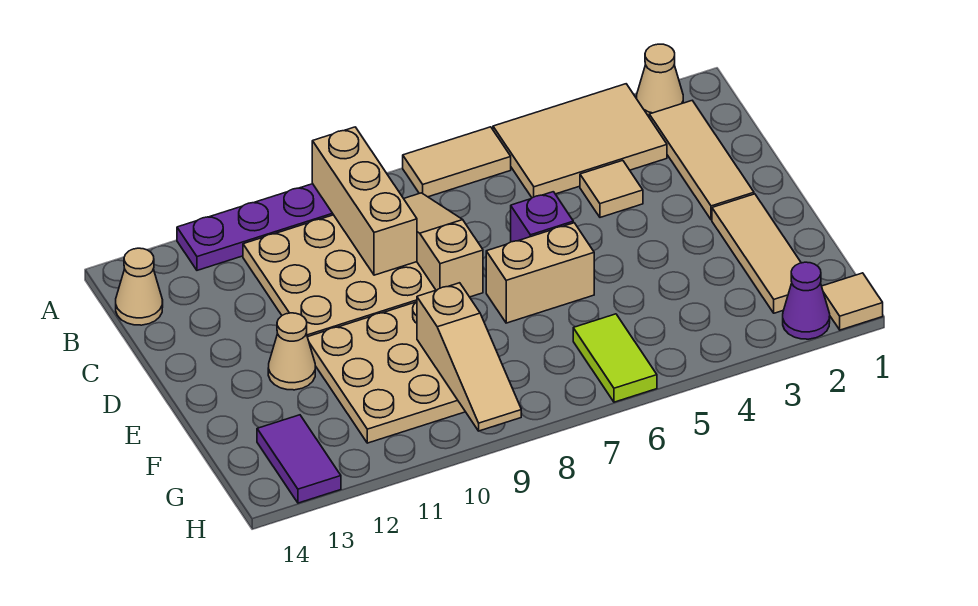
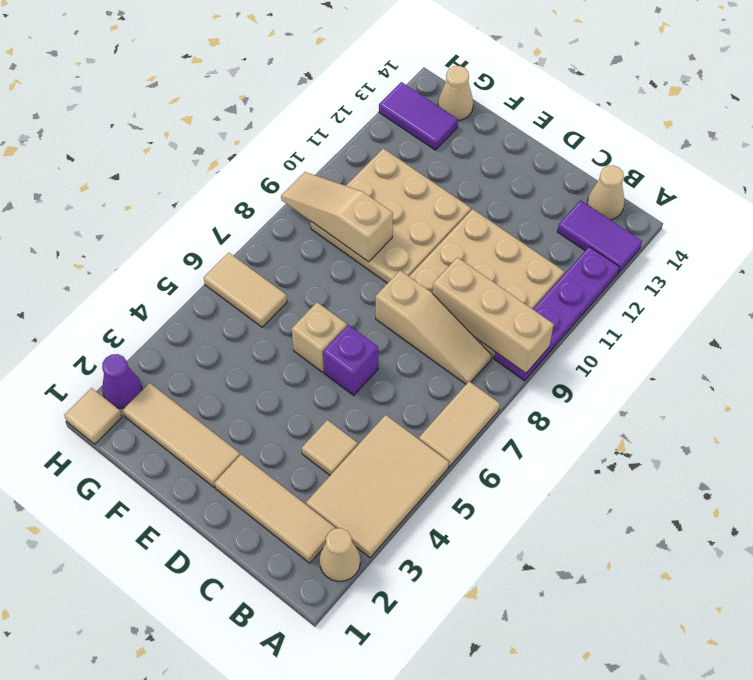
none -> purple 1x2 tile [557,200,642,273]
tan 1x2 brick [486,223,594,323] -> tan 1x1 brick [292,302,347,372]
tan 1x1 cone [268,313,315,390] -> tan 1x1 cone moved to [438,66,473,121]
lime 1x2 tile [573,314,657,402] -> tan 1x2 tile [204,253,287,327]

